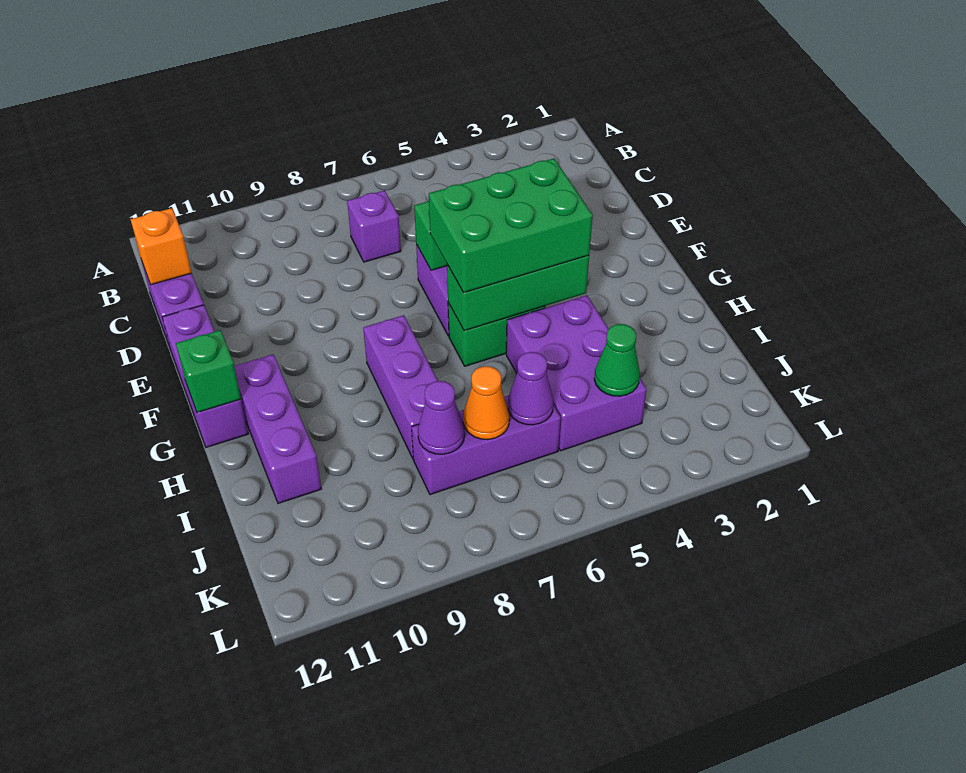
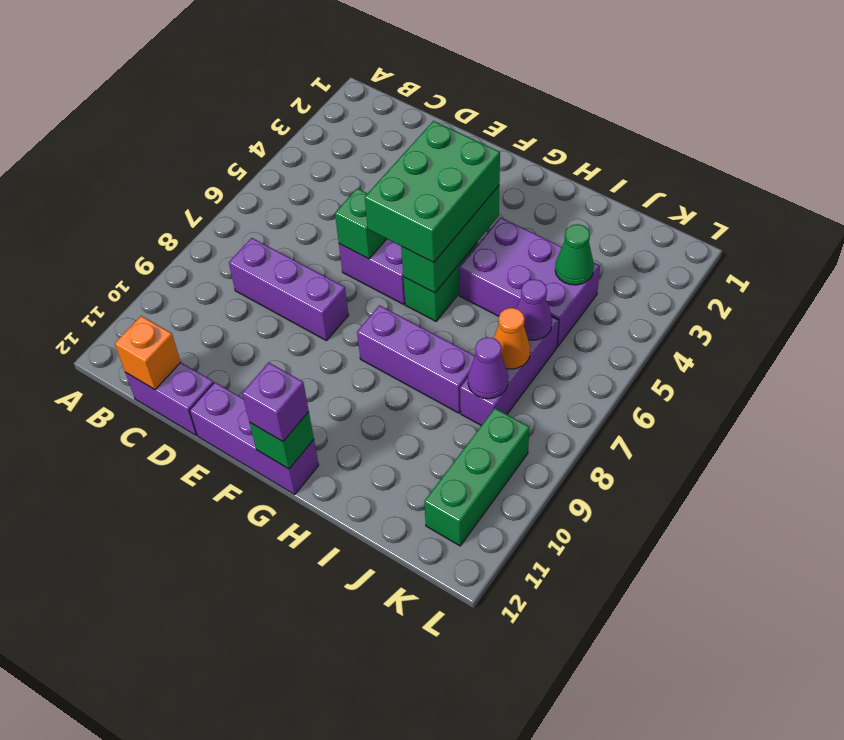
purple 1x1 brick [347,190,401,262] -> purple 1x1 brick moved to [242,363,309,442]
purple 1x3 brick [234,354,321,503] -> purple 1x3 brick moved to [229,238,348,341]
none -> green 1x3 brick [424,408,530,546]

